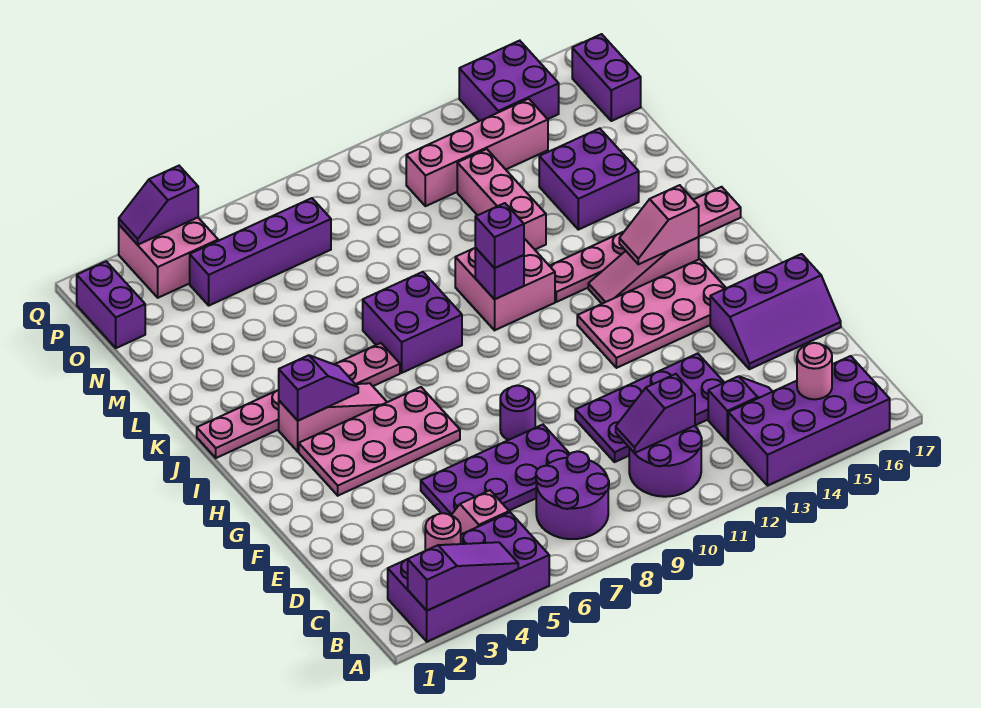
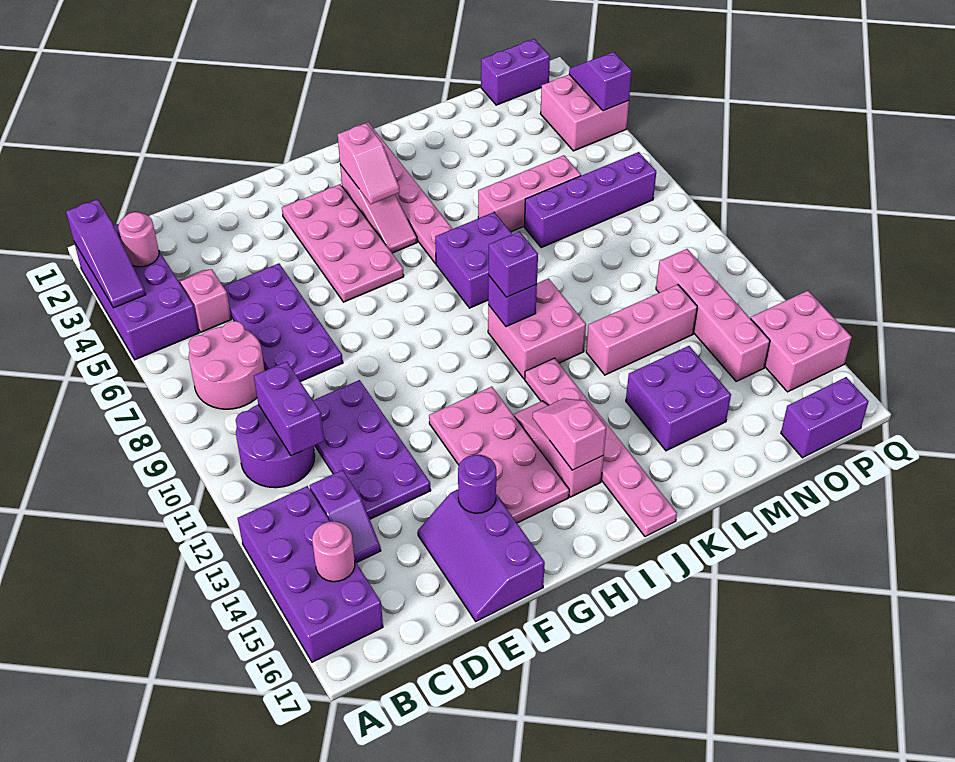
purple 2x2 round brick [536,451,609,539] -> pink 2x2 round brick [188,321,265,409]
purple 1x2 slope [616,374,695,453] -> purple 1x2 brick [254,362,324,456]
purple 1x1 round brick [500,385,535,440] -> purple 1x1 round brick moved to [458,455,496,513]
purple 1x2 slope [279,355,358,421] -> pink 1x2 slope [338,123,400,204]
none -> pink 1x3 brick [478,155,581,232]
purple 1x4 brick [190,198,331,305] -> purple 1x4 brick turned to [524,152,656,248]
purple 2x2 brick [459,41,559,121] -> pink 2x2 brick [751,291,852,392]

